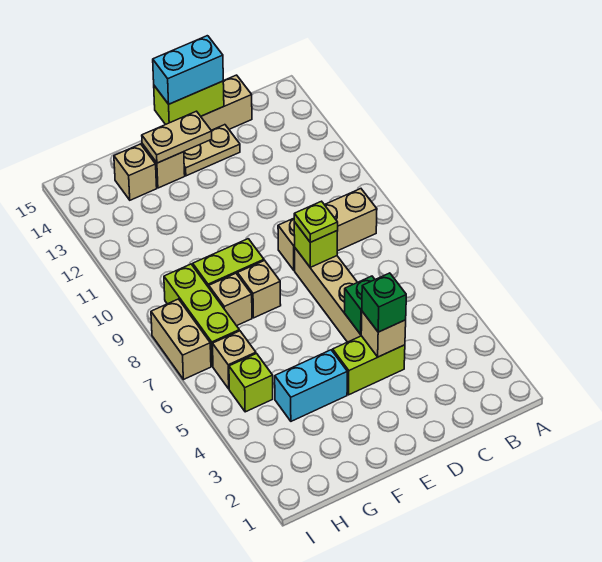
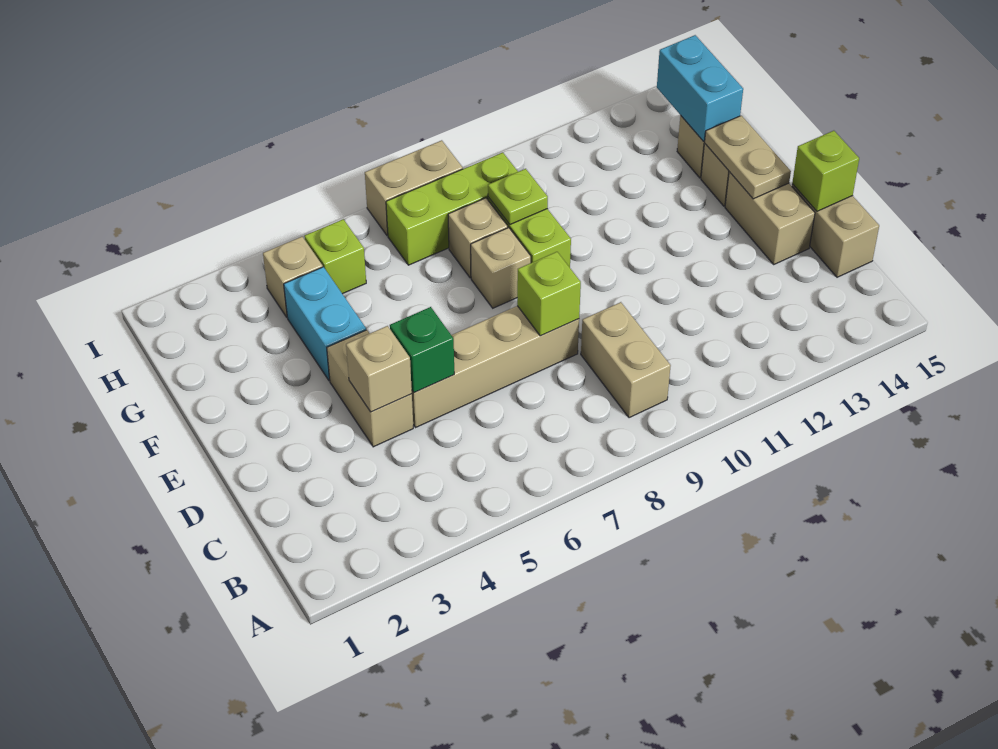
tan 1x3 brick [278,189,377,270] -> tan 1x2 brick [581,302,671,418]
lime 1x2 brick [333,336,405,395] -> tan 1x2 brick [327,330,413,447]
green 1x1 brick [362,273,406,332] -> none
lime 1x1 plate [294,201,338,242] -> lime 1x1 plate moved to [488,169,548,224]
tan 1x2 plate [184,125,240,176] -> tan 1x2 brick [725,172,815,264]
lime 1x2 brick [154,81,224,124] -> lime 1x1 brick [792,131,859,211]
cyan 1x2 brick [153,36,223,104] -> cyan 1x2 brick moved to [657,35,743,141]
tan 1x1 brick [213,331,256,389] -> tan 1x1 brick moved to [263,237,323,317]

